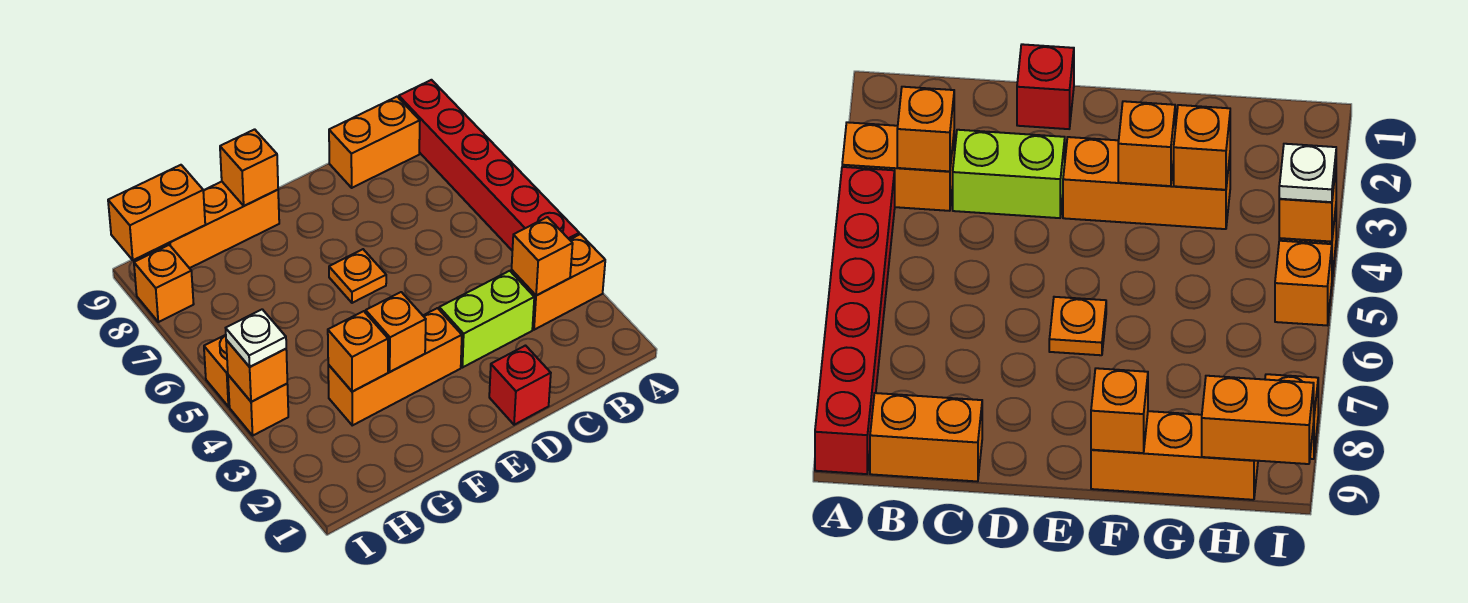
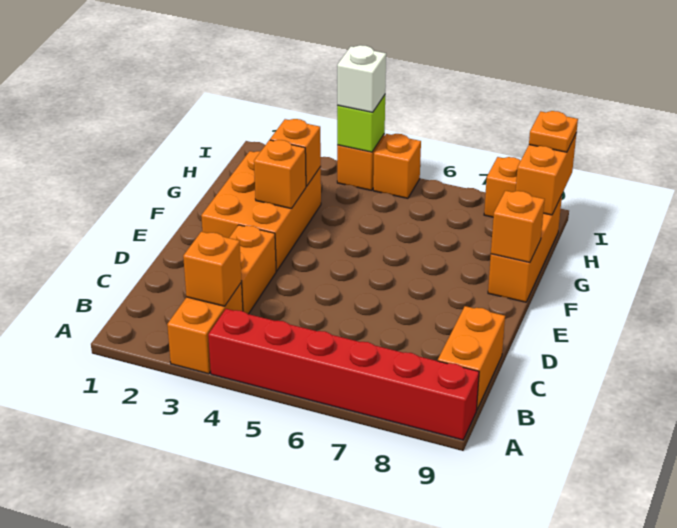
lime 1x2 brick [439,271,534,368] -> orange 1x2 brick [229,225,276,314]
red 1x1 brick [489,346,551,425] -> none
orange 1x3 brick [328,308,462,425] -> orange 2x3 brick [201,151,321,271]
orange 1x1 plate [329,249,386,303] -> orange 1x1 plate moved to [529,111,578,152]
orange 1x1 brick [226,340,287,402] -> lime 1x1 brick [337,95,385,152]
white 1x1 plate [226,309,286,367] -> white 1x1 brick [337,45,386,112]

